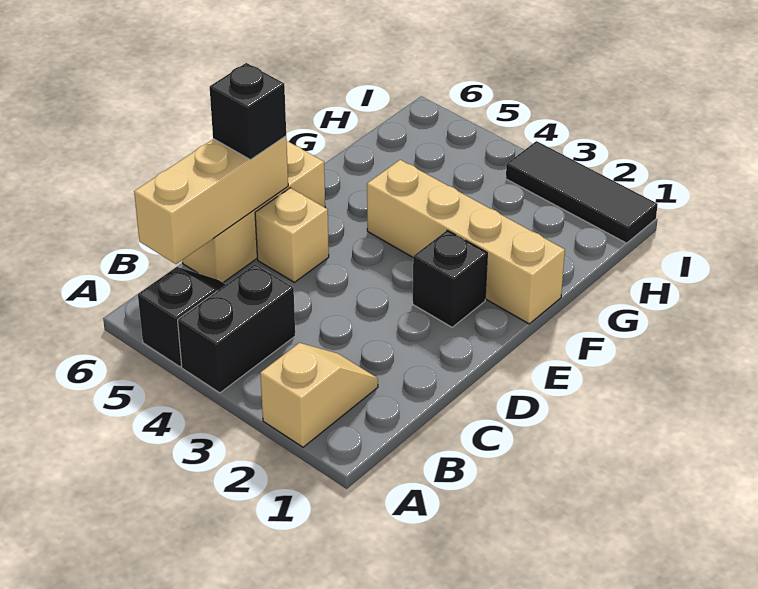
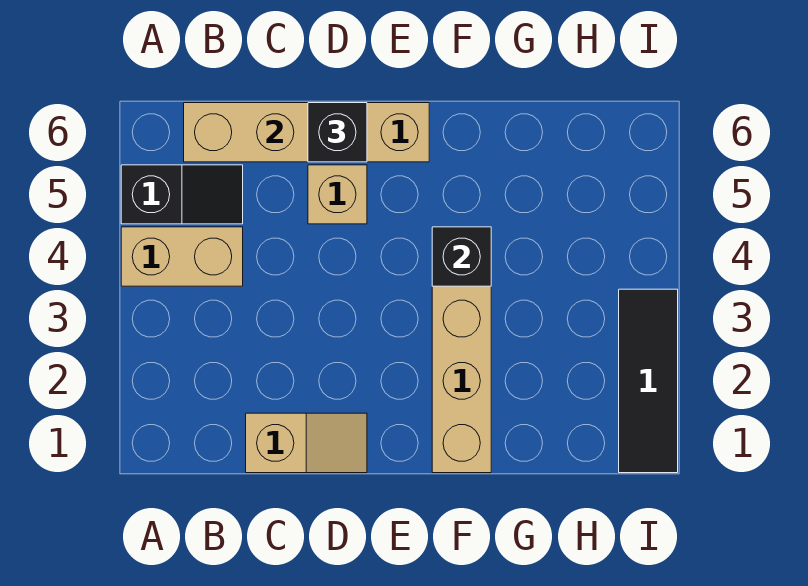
tan 1x2 slope [260,343,378,447] -> tan 1x2 slope moved to [246,413,367,473]
black 1x2 brick [178,264,295,393] -> tan 1x2 brick [121,227,243,286]
black 1x1 brick [413,230,487,327] -> black 1x1 brick moved to [432,227,491,286]

